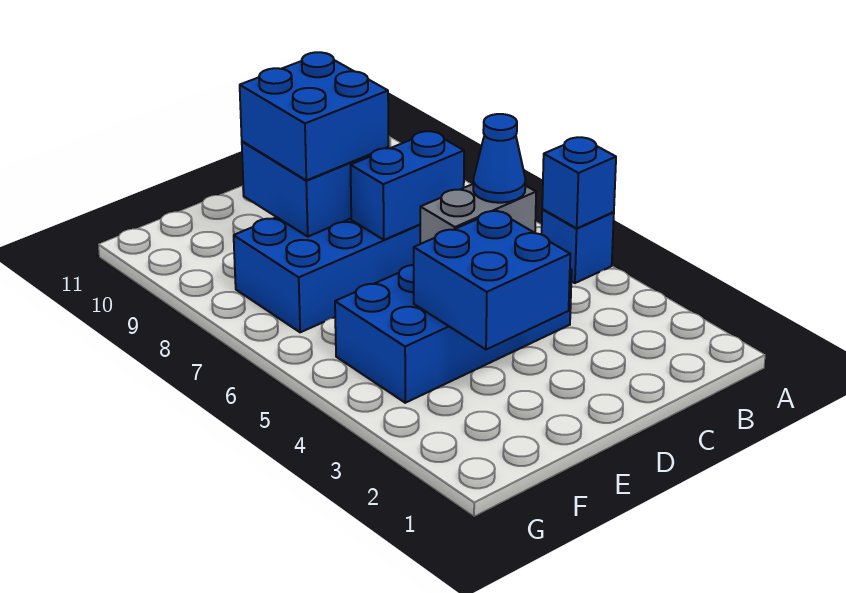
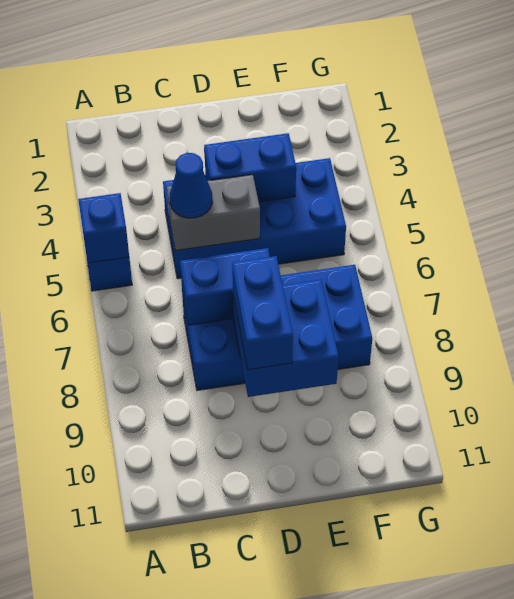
blue 2x2 brick [414,211,570,350] -> blue 1x2 brick [204,133,296,202]
blue 2x2 brick [240,52,388,180] -> blue 1x2 brick [232,256,293,370]

